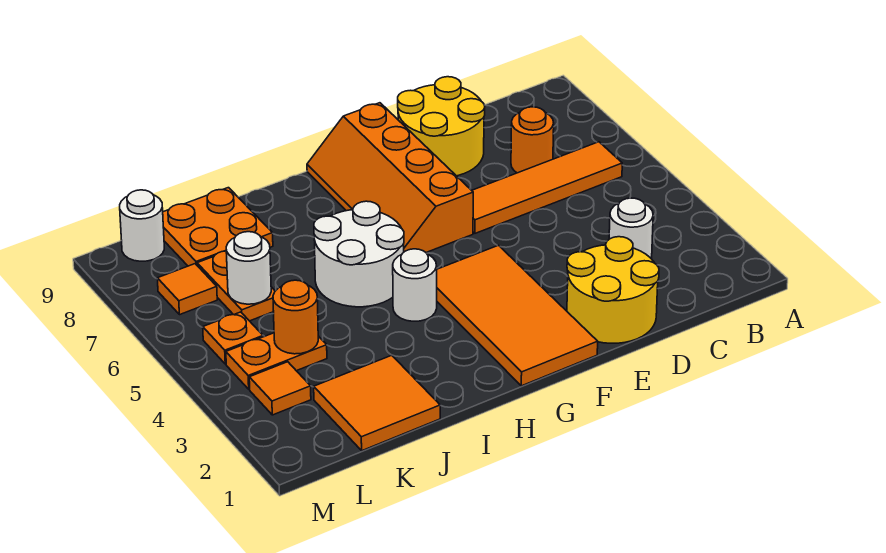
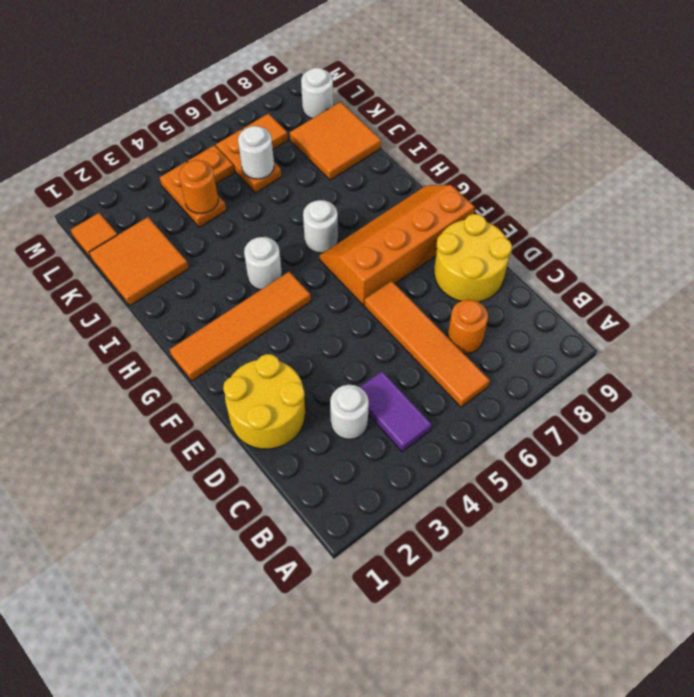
none -> purple 1x2 tile [360,371,432,452]
orange 2x4 tile [437,245,598,386] -> orange 1x4 tile [169,272,311,381]
white 2x2 round brick [314,201,404,307] -> white 1x1 round brick [303,200,338,253]
orange 2x2 plate [163,188,273,266] -> orange 2x2 tile [290,102,381,180]
orange 1x2 plate [197,251,275,321] -> orange 1x2 plate turned to [216,129,281,193]
orange 1x1 tile [249,362,311,415] -> orange 1x1 tile moved to [71,213,117,258]

